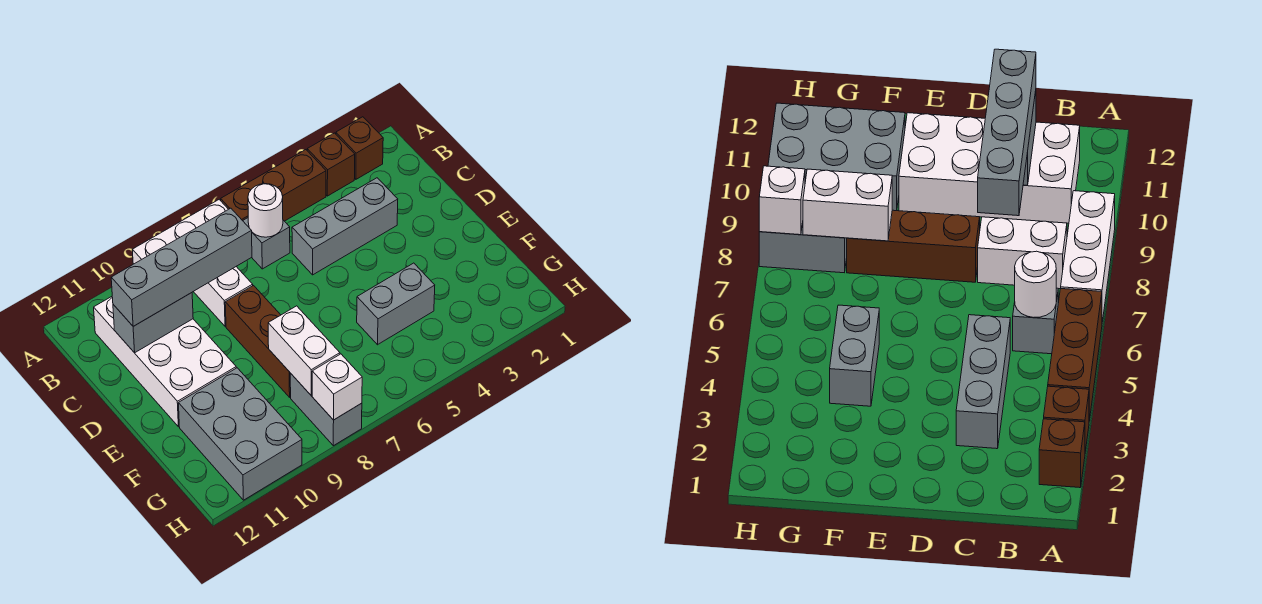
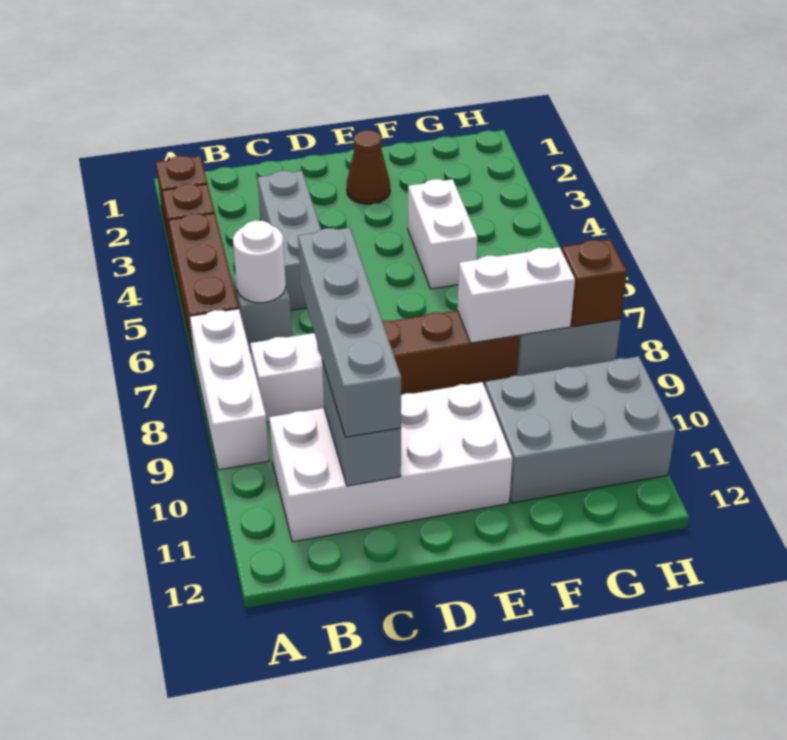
none -> brown 1x1 cone [347,130,390,204]
grey 1x2 brick [357,263,435,345] -> white 1x2 brick [408,179,477,289]
white 1x1 brick [312,354,362,420] -> brown 1x1 brick [562,239,627,327]

